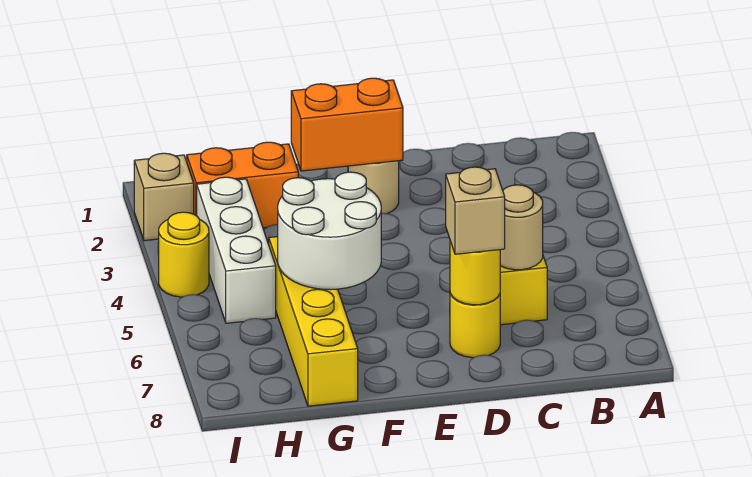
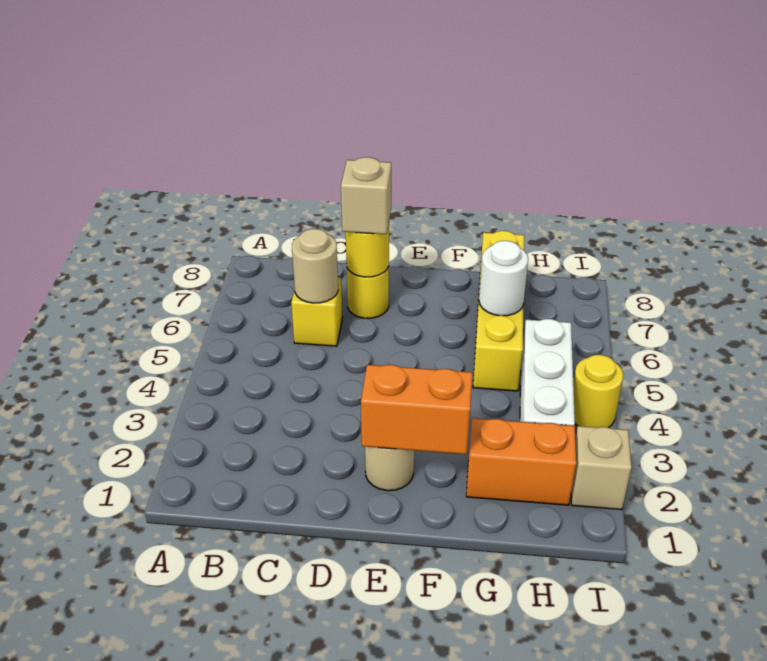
white 2x2 round brick [278,172,381,290] -> white 1x1 round brick [479,241,528,316]

